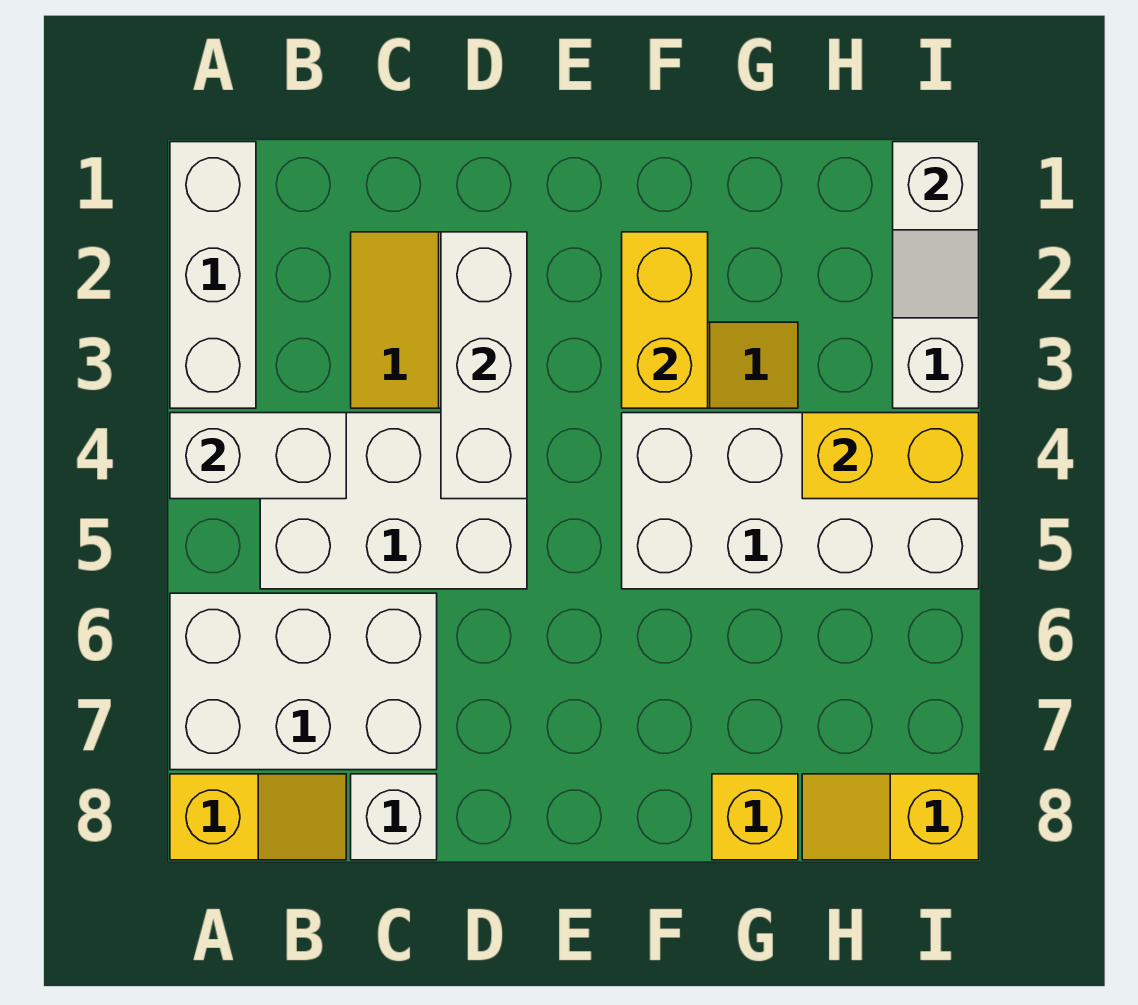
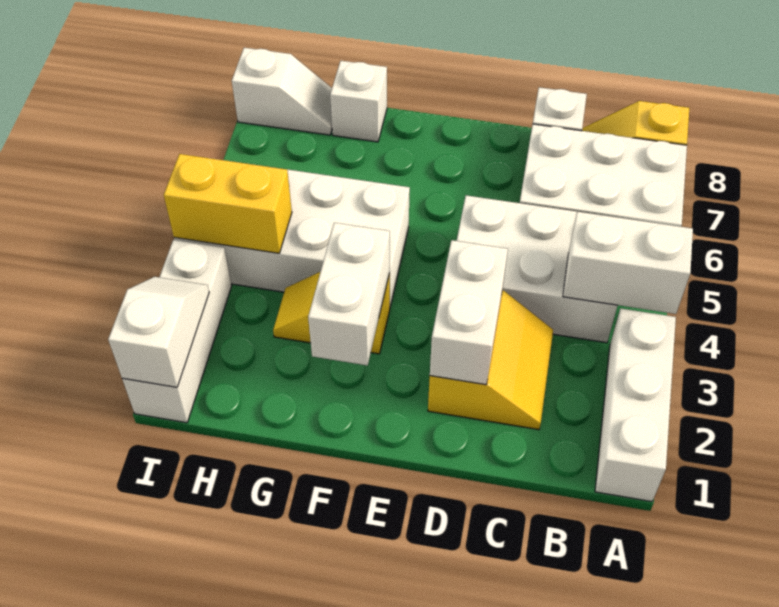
white 1x3 brick [441,232,527,499] -> white 1x2 brick [430,240,508,385]
yellow 1x2 brick [622,232,708,408] -> white 1x2 brick [308,223,390,365]
yellow 1x1 brick [712,774,798,860] -> white 1x1 brick [330,61,387,142]
yellow 1x2 slope [802,774,979,860] -> white 1x2 slope [232,48,332,135]

